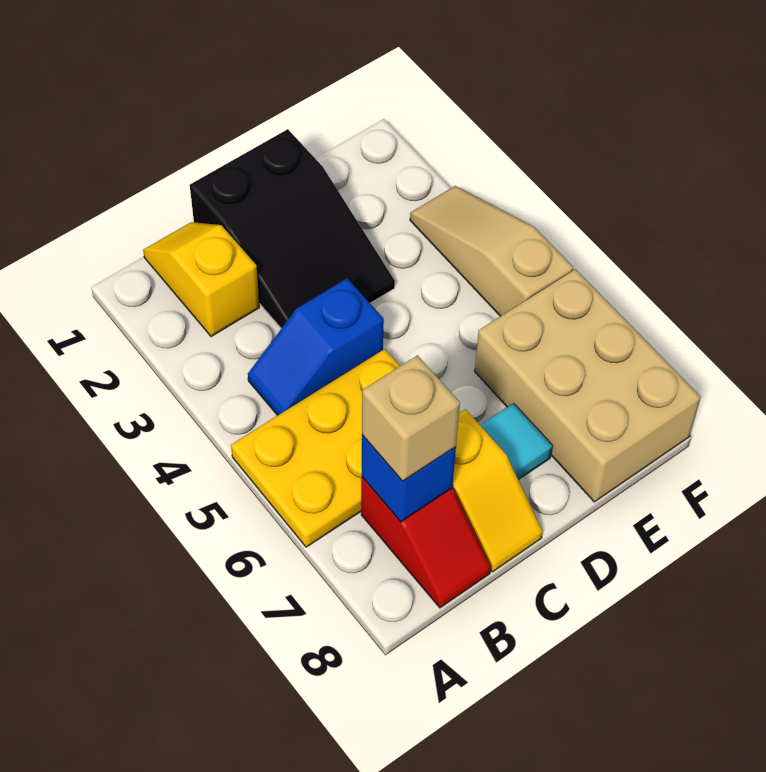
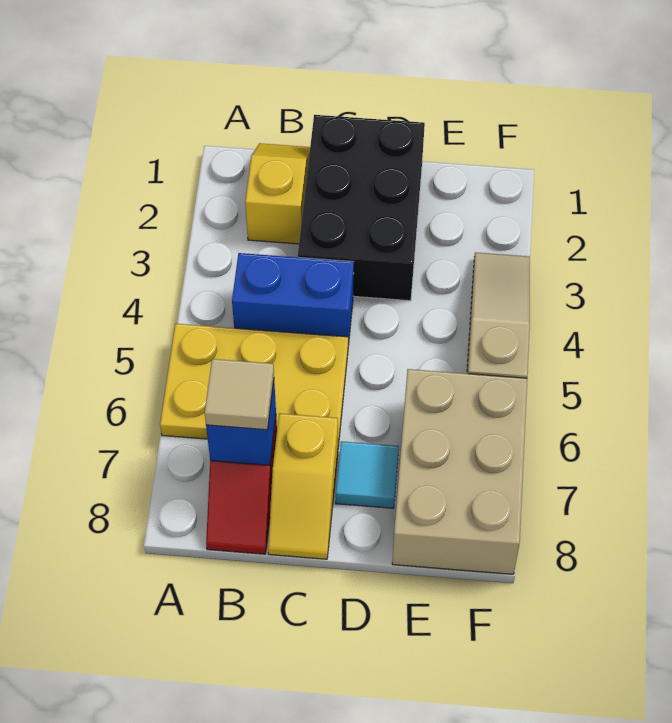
blue 1x2 slope [248,278,384,416] -> blue 1x2 brick [232,253,354,345]
tan 1x1 brick [362,356,460,481] -> tan 1x1 tile [205,359,274,430]
black 2x3 slope [190,129,395,329] -> black 2x3 brick [298,115,425,301]

